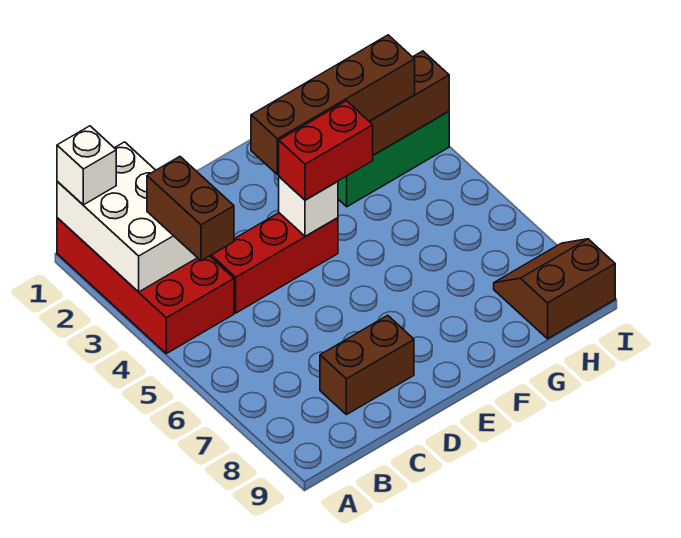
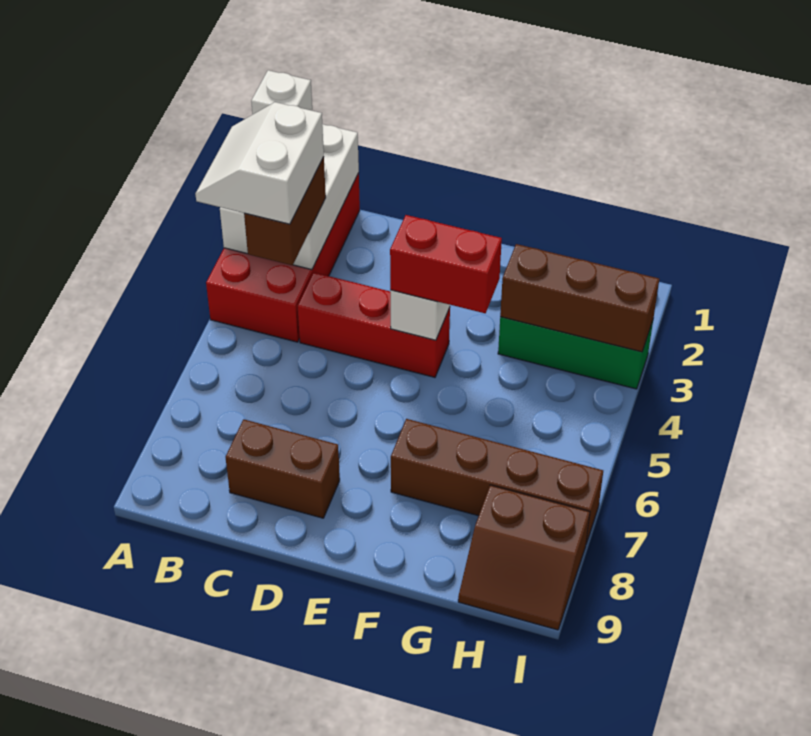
none -> white 2x2 slope [195,102,324,224]
brown 1x4 brick [251,35,415,175] -> brown 1x4 brick moved to [391,419,603,543]
brown 2x2 slope [494,239,615,339] -> brown 2x2 slope turned to [458,485,590,630]

